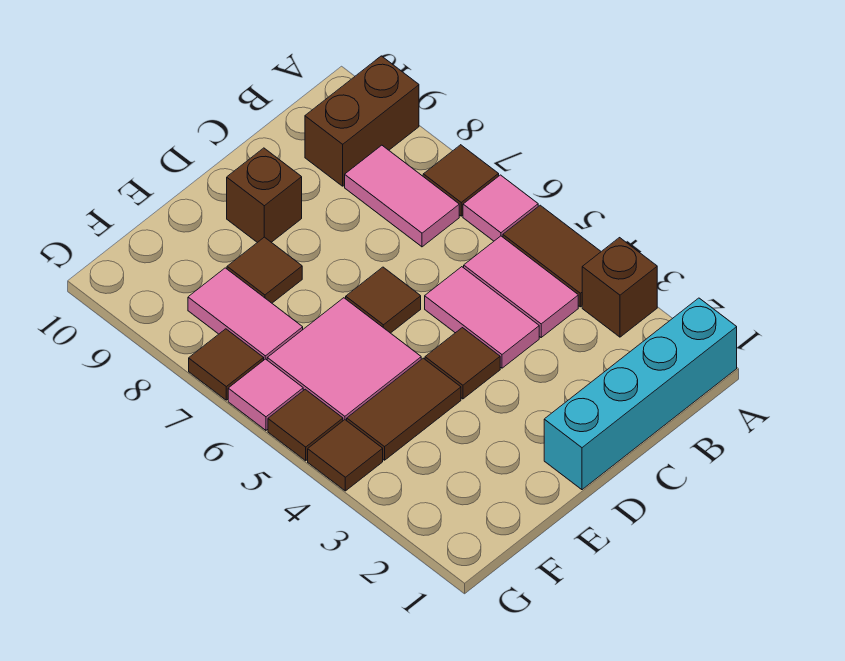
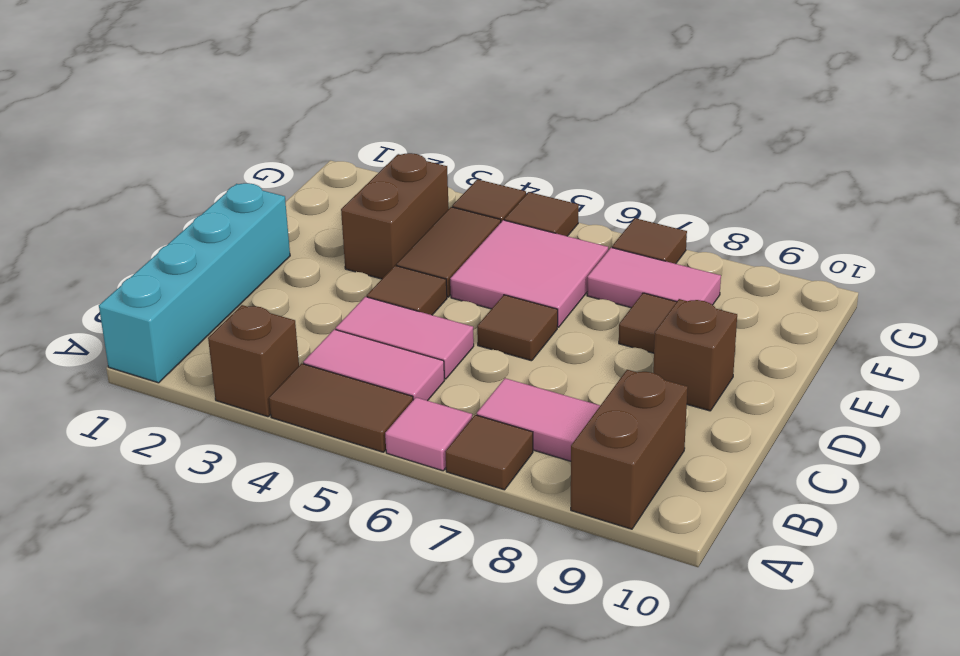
none -> brown 1x2 brick [341,153,449,279]
pink 1x1 tile [228,359,303,430] -> none

